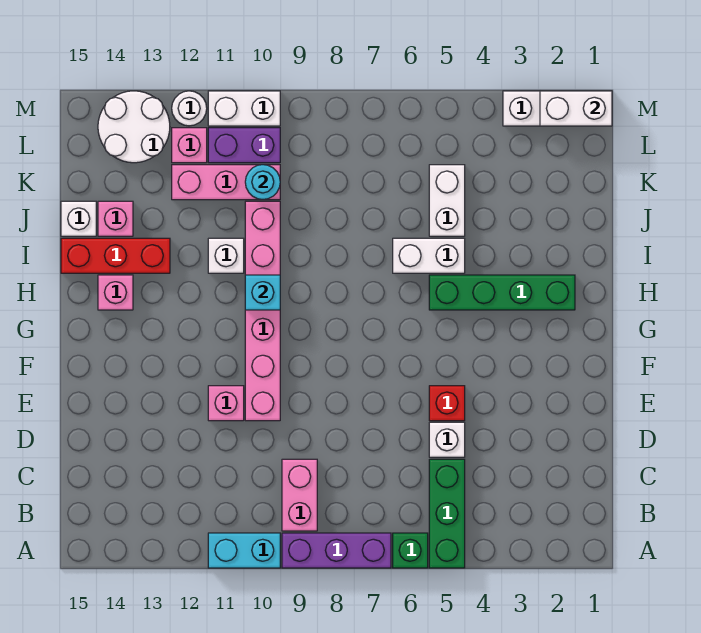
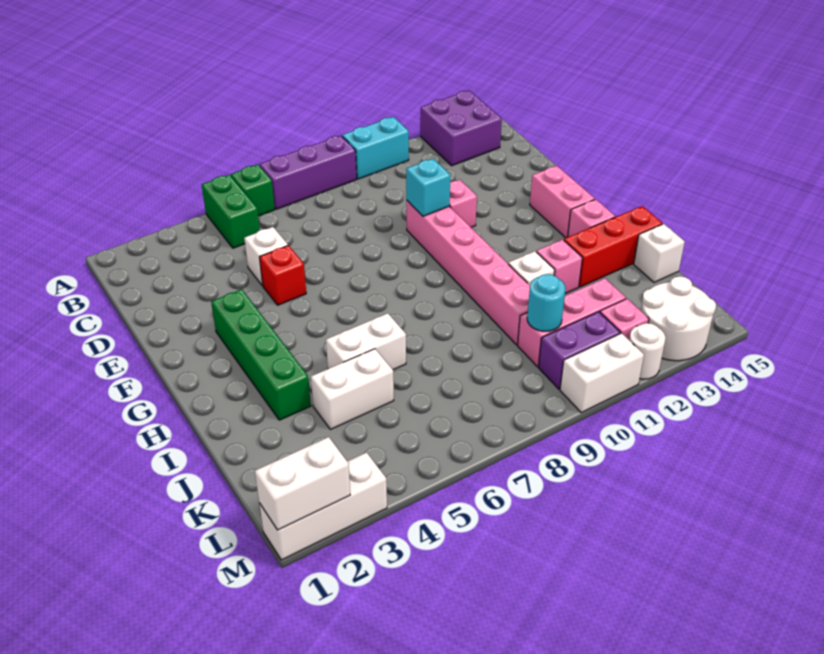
green 1x3 brick [429,459,465,568] -> green 1x2 brick [202,175,260,248]
none -> purple 2x2 brick [420,90,502,166]
pink 1x2 brick [282,459,317,531] -> pink 1x2 brick moved to [530,166,595,238]
green 1x4 brick [429,275,575,310] -> green 1x4 brick turned to [211,289,311,420]
cyan 1x1 brick [245,275,280,310] -> cyan 1x1 brick moved to [406,159,450,216]
white 1x2 brick [429,165,465,236] -> white 1x2 brick turned to [311,349,394,429]
pink 1x1 brick [98,201,133,236] -> pink 1x1 brick moved to [536,240,582,294]

